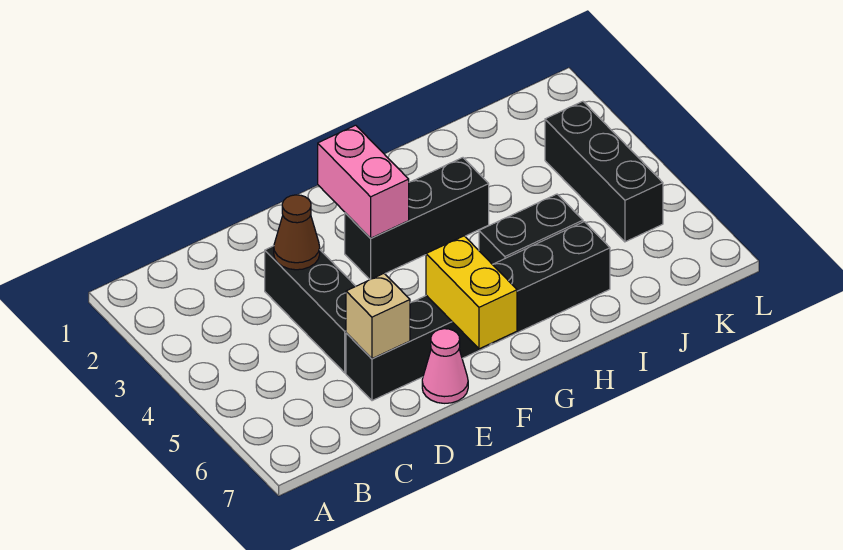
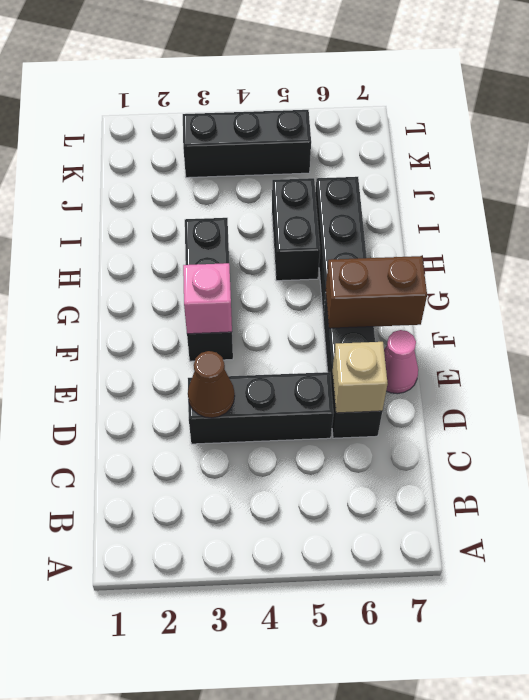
pink 1x2 brick [318,125,409,238] -> pink 1x1 brick [183,263,232,334]
yellow 1x2 brick [426,236,517,349] -> brown 1x2 brick [326,256,427,328]

